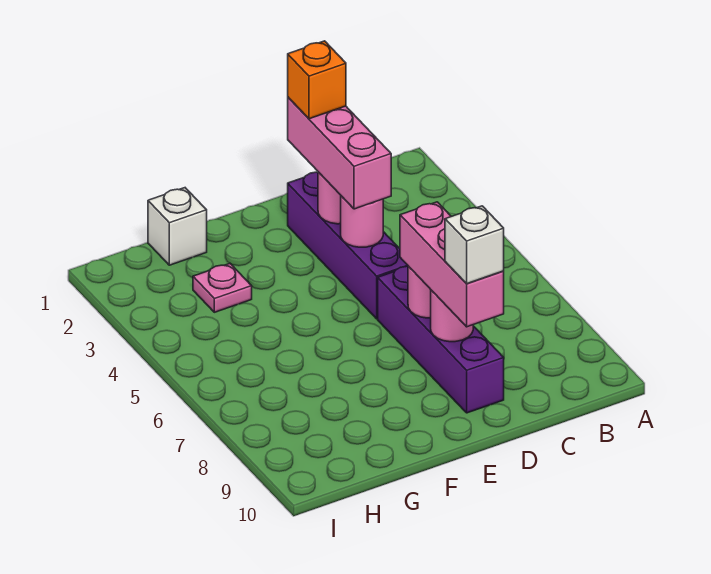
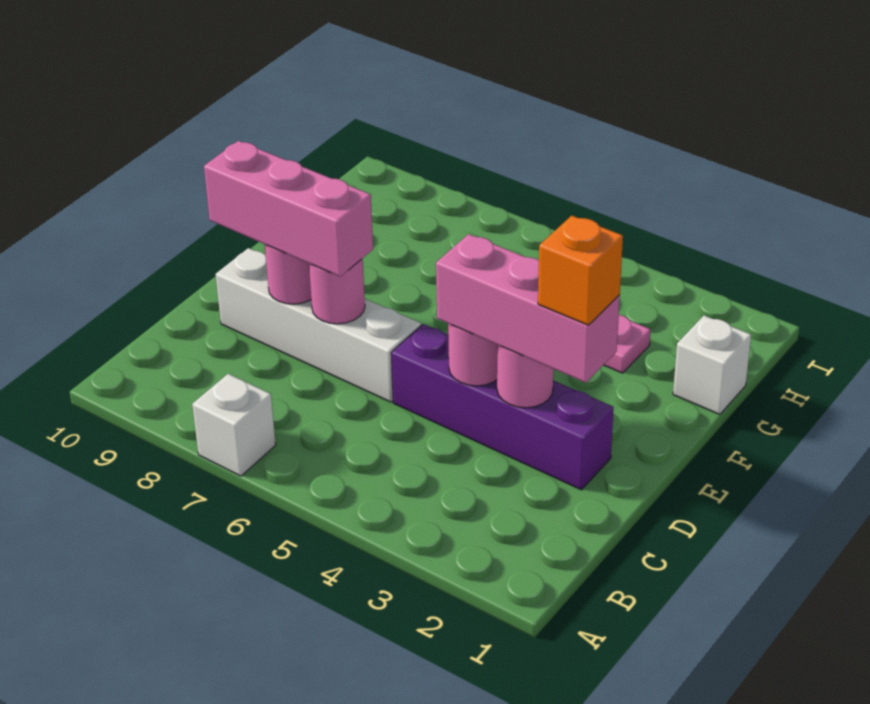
purple 1x4 brick [378,266,504,413] -> white 1x4 brick [216,248,421,402]
white 1x1 brick [445,206,504,284] -> white 1x1 brick moved to [192,374,276,476]

